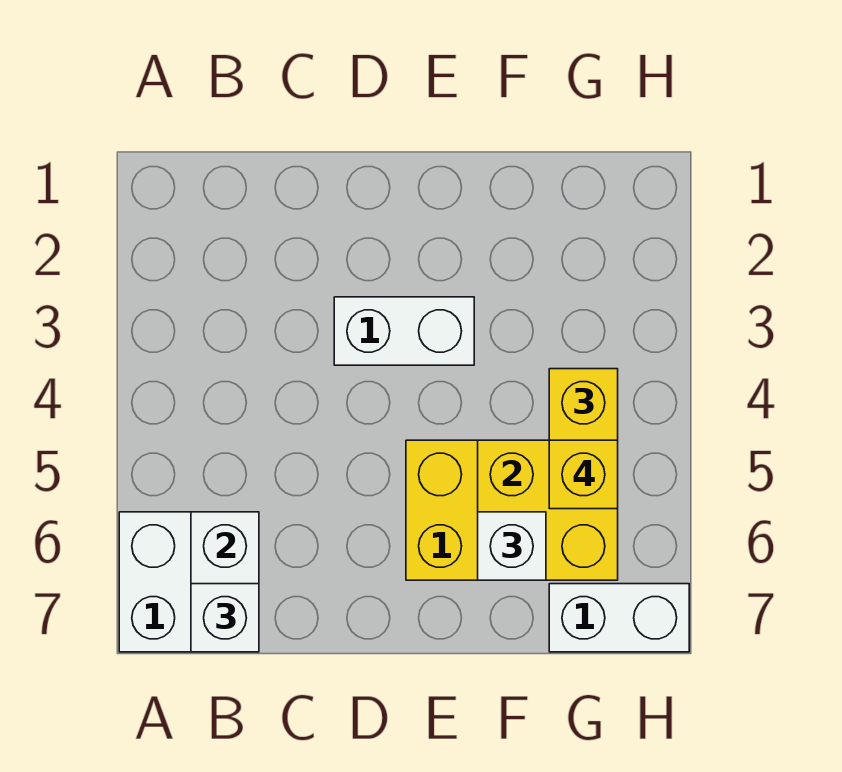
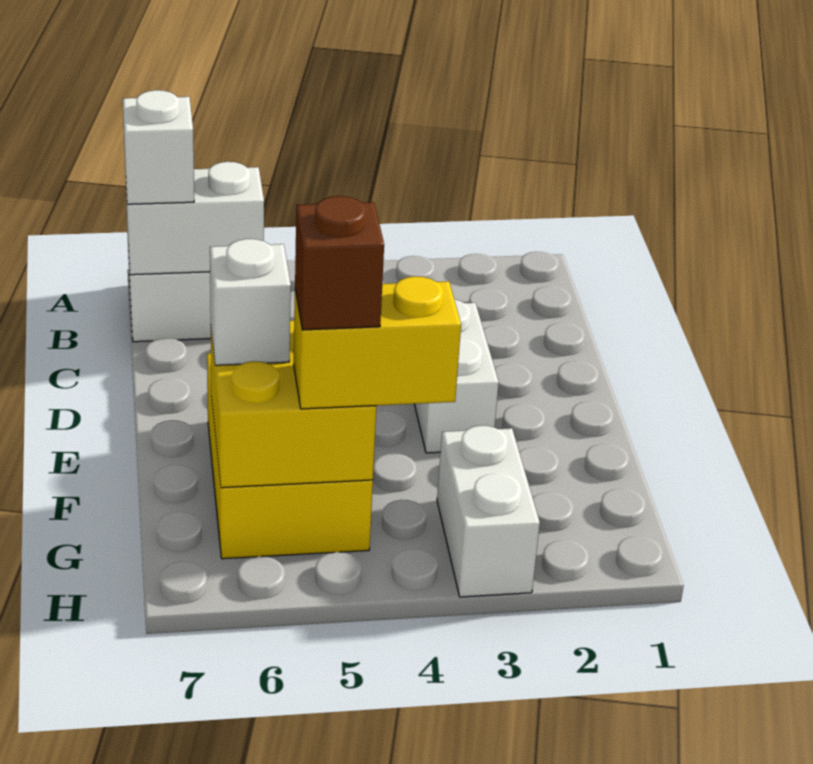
yellow 1x1 brick [549,440,618,509] -> brown 1x1 brick [295,196,384,330]
white 1x2 brick [549,584,689,652] -> white 1x2 brick moved to [437,426,540,597]

